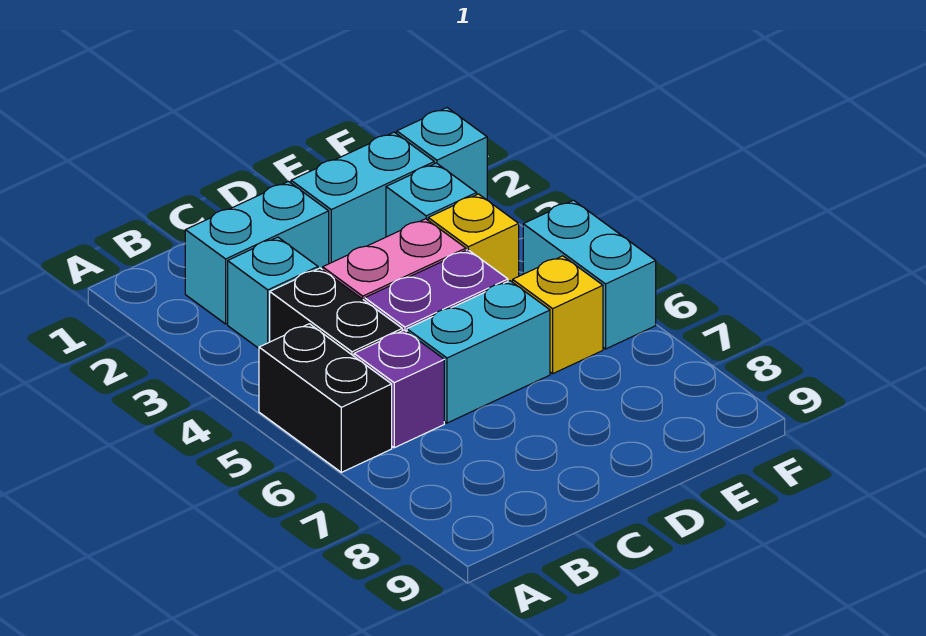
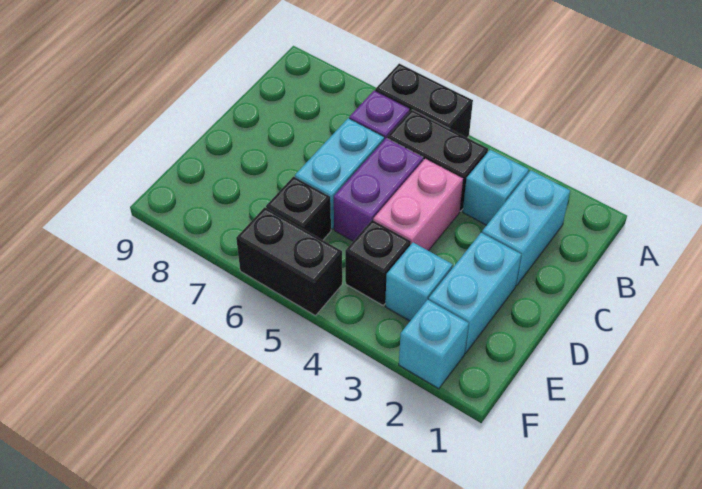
yellow 1x1 brick [428,194,519,282] -> black 1x1 brick [345,220,411,305]
yellow 1x1 brick [513,256,603,374] -> black 1x1 brick [266,177,331,240]
cyan 1x2 brick [523,200,656,349] -> black 1x2 brick [236,207,342,316]

